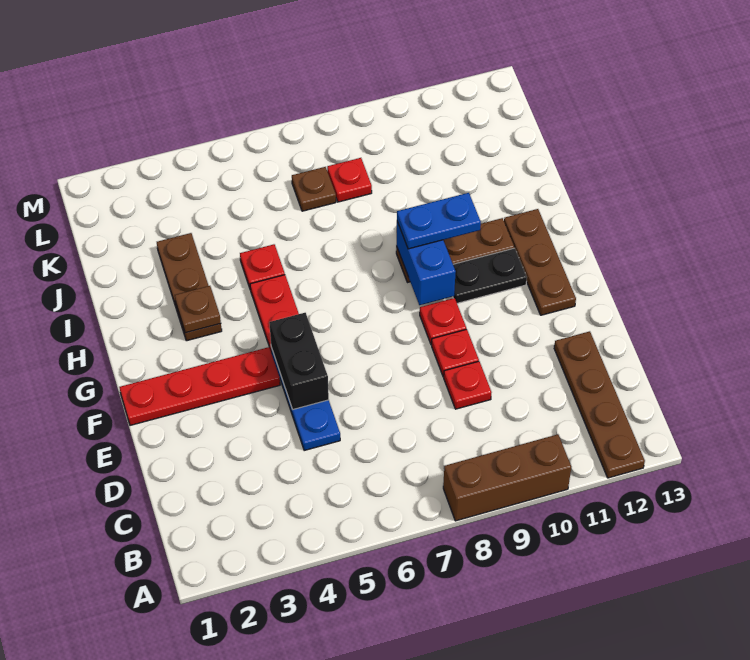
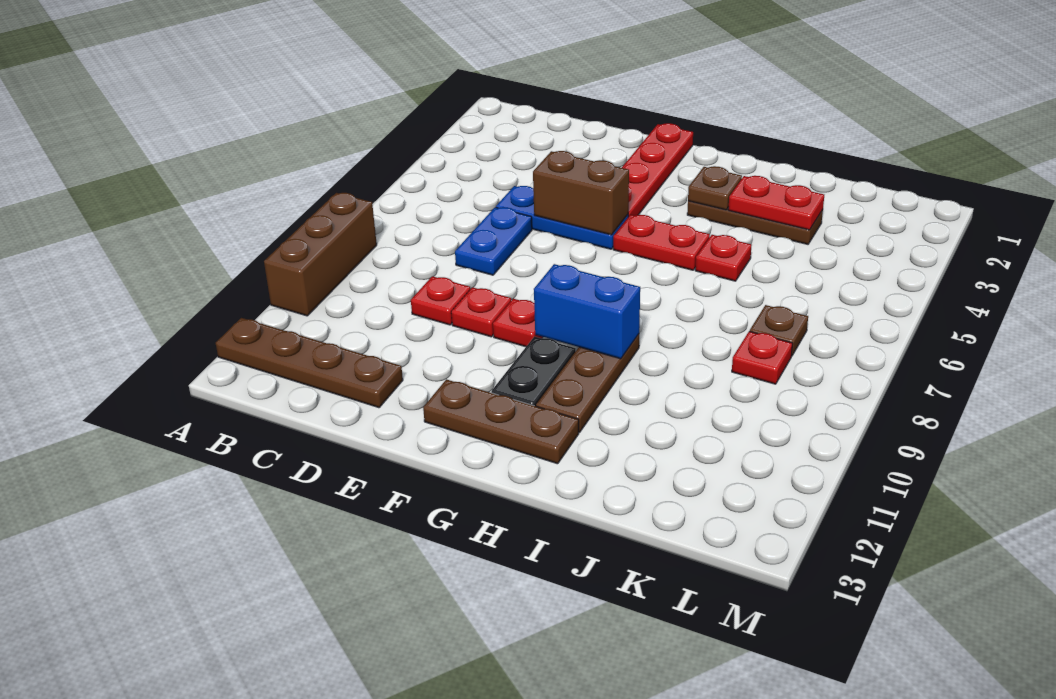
black 1x2 brick [269,313,329,410] -> brown 1x2 brick [533,151,629,235]
blue 1x2 plate [397,193,481,249] -> blue 1x2 plate moved to [455,207,532,275]
none -> red 1x2 plate [728,176,824,230]

